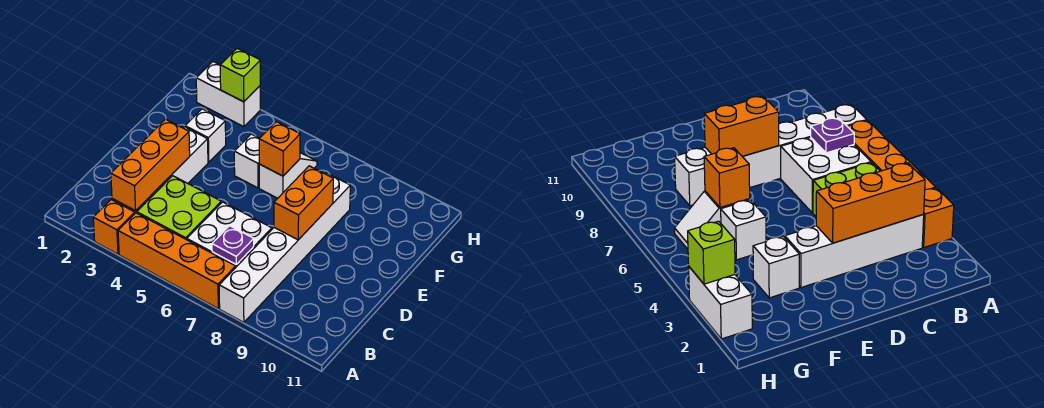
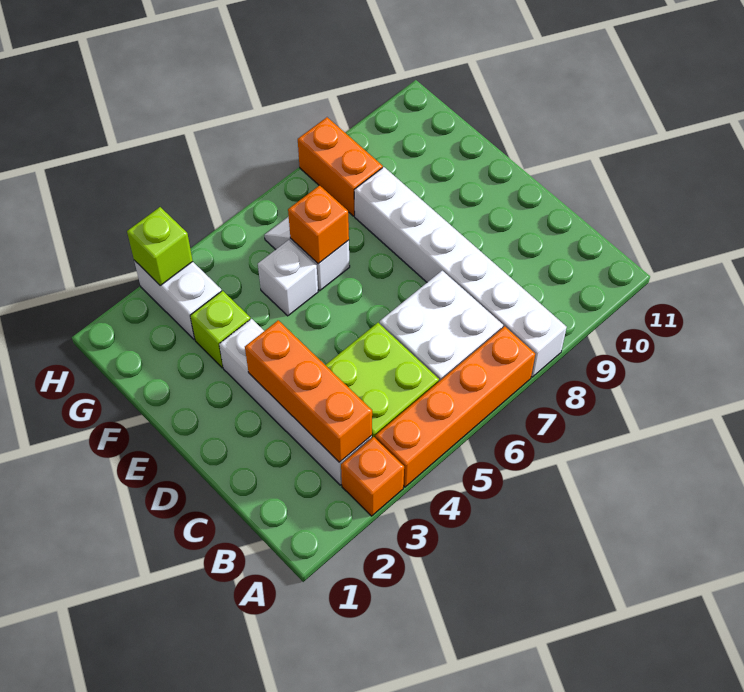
purple 1x1 plate [212,226,254,265] -> none
orange 1x2 brick [274,166,333,240] -> orange 1x2 brick moved to [298,117,383,216]
white 1x1 brick [185,109,226,162] -> lime 1x1 brick [190,291,250,368]
white 1x2 brick [196,62,260,127] -> white 1x2 brick turned to [134,260,221,340]

